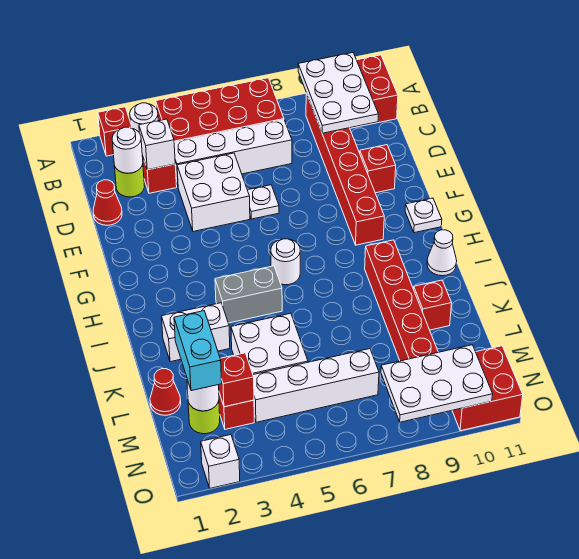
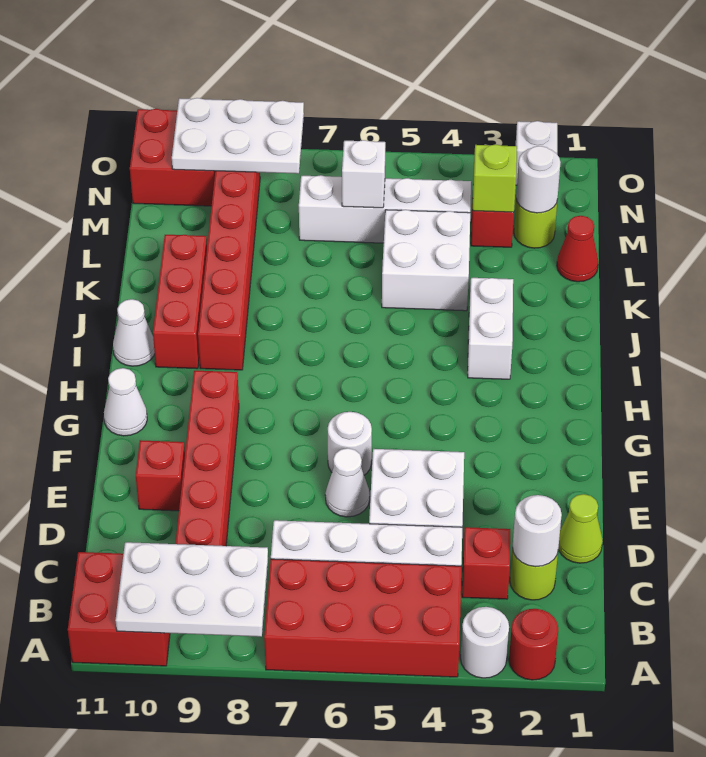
red 1x1 brick [98,107,132,156] -> red 1x1 round brick [509,609,558,680]
white 2x3 plate [298,53,378,133] -> white 2x3 plate turned to [115,542,268,637]
white 1x1 brick [139,119,175,170] -> white 1x1 brick moved to [342,140,385,208]
red 1x1 cone [93,180,122,225] -> lime 1x1 cone [558,494,603,563]
white 1x1 plate [248,185,279,219] -> white 1x1 cone [325,448,370,517]
white 1x1 plate [405,198,442,233] -> white 1x1 cone [104,368,147,436]
white 1x1 round brick [271,239,300,285] -> white 1x1 round brick moved to [328,412,372,475]
grey 1x2 brick [215,266,282,323] -> none
white 1x2 brick [162,303,230,362] -> white 1x2 brick turned to [468,278,513,379]
red 1x1 brick [414,280,452,330] -> red 1x3 brick [153,235,207,369]
cyan 1x2 brick [174,311,222,391] -> none
red 1x1 brick [218,353,254,407] -> lime 1x1 brick [473,145,517,212]

